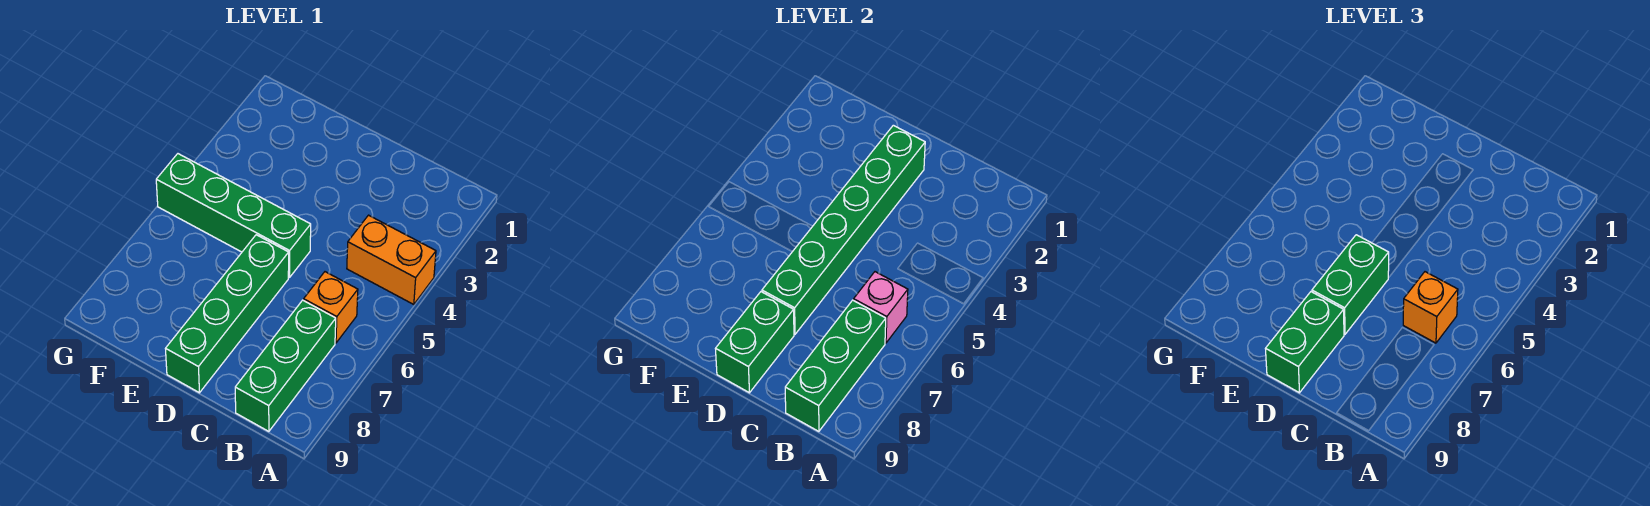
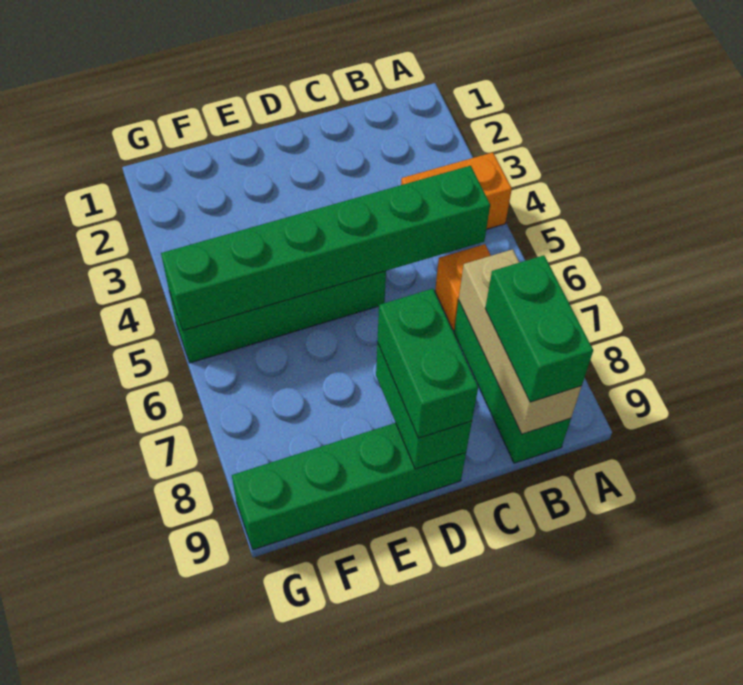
pink 1x1 brick [854,272,908,343] -> none
orange 1x1 brick [1403,272,1458,343] -> none
green 1x3 brick [785,300,886,431] -> tan 1x3 brick [459,249,582,434]
green 1x6 brick [762,125,925,334] -> green 1x6 brick turned to [161,166,490,331]
green 1x4 brick [165,235,289,393] -> green 1x4 brick turned to [232,423,466,550]
green 1x2 brick [1312,235,1389,334] -> green 1x2 brick moved to [485,255,593,402]

